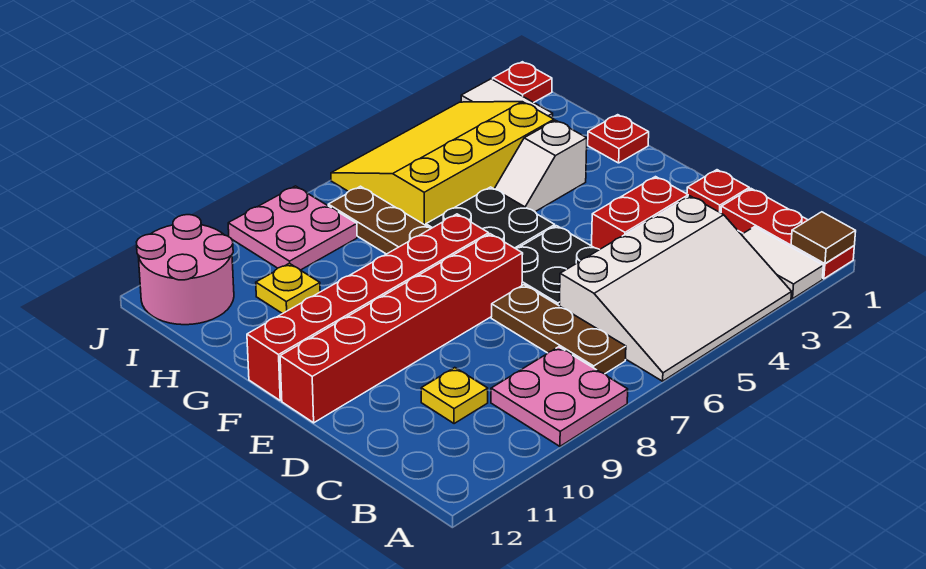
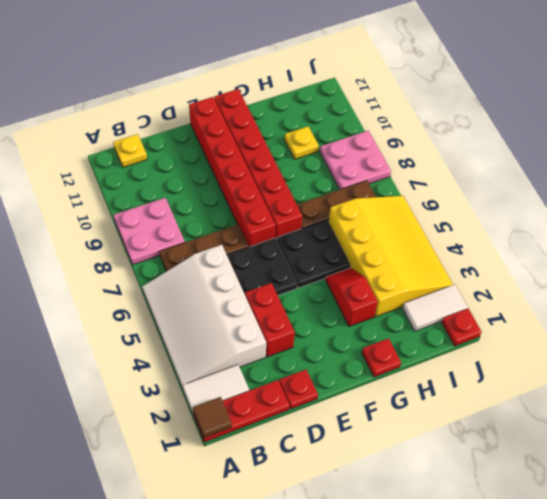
yellow 1x1 plate [421,368,488,424] -> yellow 1x1 plate moved to [113,134,147,167]
white 1x2 slope [494,120,587,212] -> red 1x2 slope [325,268,378,327]
pink 2x2 round brick [137,215,234,325] -> none

